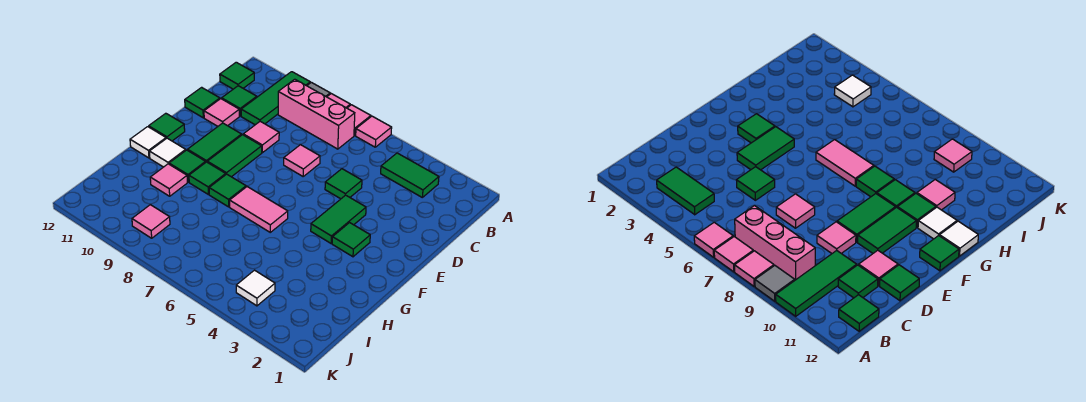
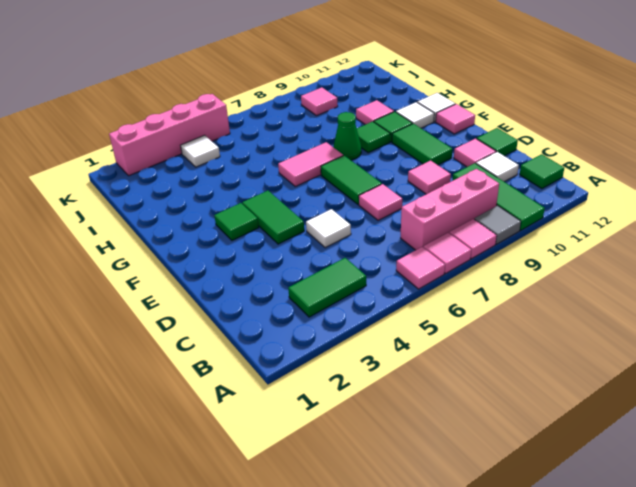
green 1x1 tile [222,86,257,116] -> white 1x1 tile [476,152,519,182]
green 1x1 tile [325,169,362,199] -> white 1x1 tile [306,209,351,248]
green 1x2 tile [207,135,262,177] -> green 1x2 tile moved to [321,155,382,204]
green 1x1 tile [149,113,185,141] -> pink 1x1 tile [436,104,475,134]
green 1x1 tile [209,174,246,207] -> green 1x1 cone [333,112,361,160]
none -> pink 1x4 brick [109,94,230,176]

